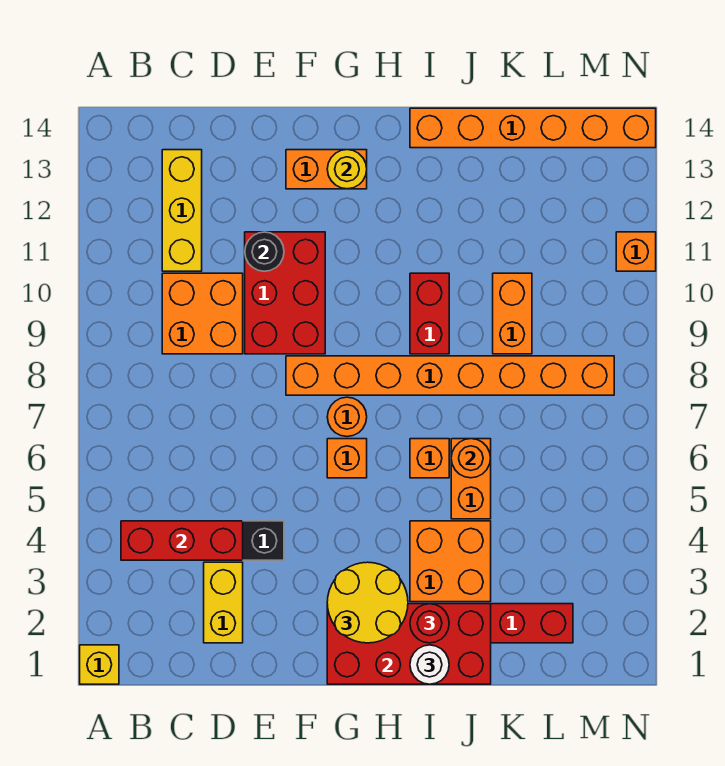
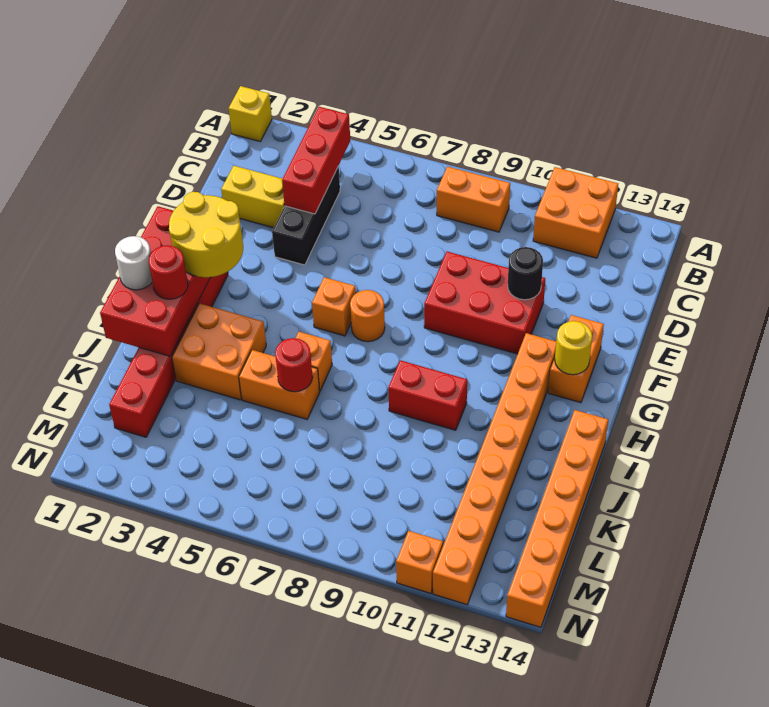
orange 2x2 brick [162,273,243,354] -> orange 2x2 brick moved to [533,167,618,258]
yellow 1x3 brick [162,150,202,271] -> none
orange 1x8 brick [286,356,614,395] -> orange 1x8 brick moved to [433,333,556,605]
orange 1x1 round brick [451,439,491,478] -> red 1x1 round brick [275,338,313,392]
orange 1x2 brick [493,273,532,354] -> orange 1x2 brick moved to [437,167,510,232]

